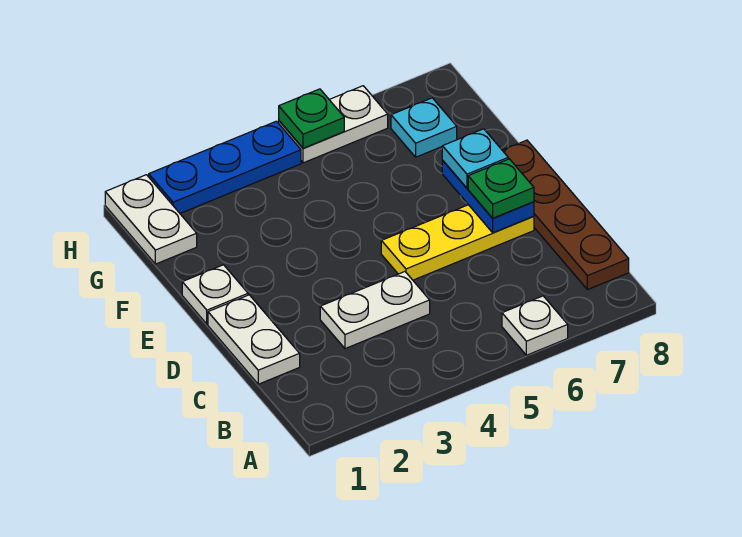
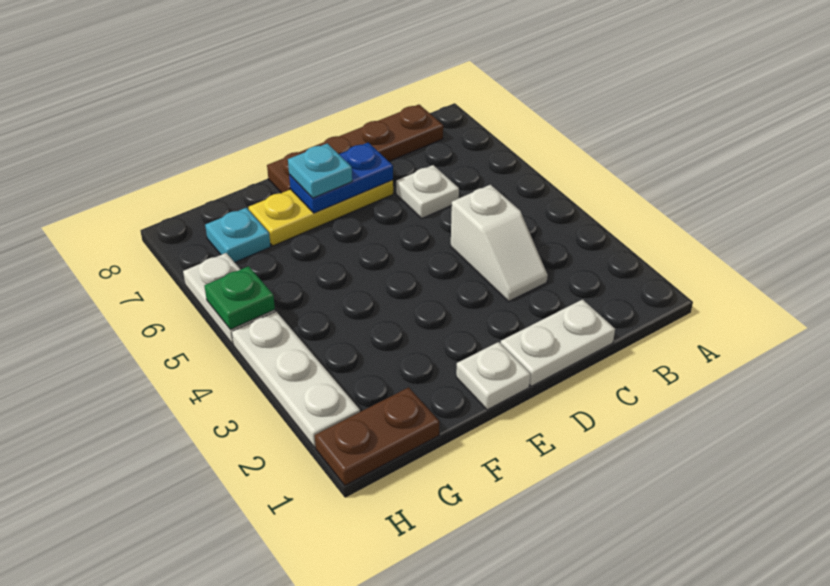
white 1x1 plate [502,296,568,355] -> white 1x1 plate moved to [396,165,459,218]
white 1x2 plate [320,272,430,349] -> white 1x2 slope [451,185,548,301]
yellow 1x3 plate [381,205,534,280] -> yellow 1x3 plate turned to [249,180,393,246]
green 1x1 plate [468,159,534,218] -> none
white 1x2 plate [105,175,197,264] -> brown 1x2 plate [315,387,439,485]
blue 1x3 plate [149,121,301,213] -> white 1x3 plate [232,312,360,447]

